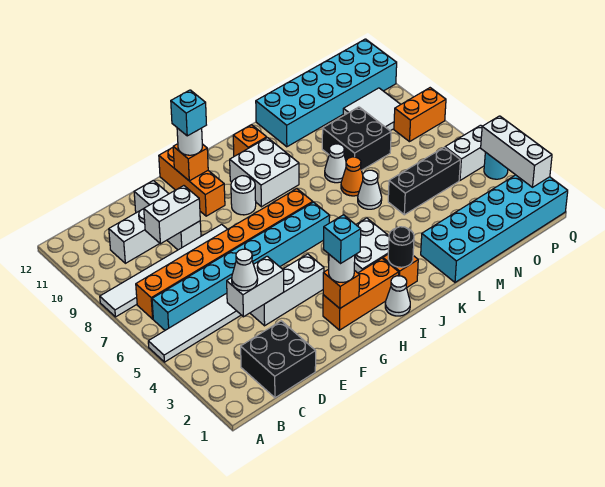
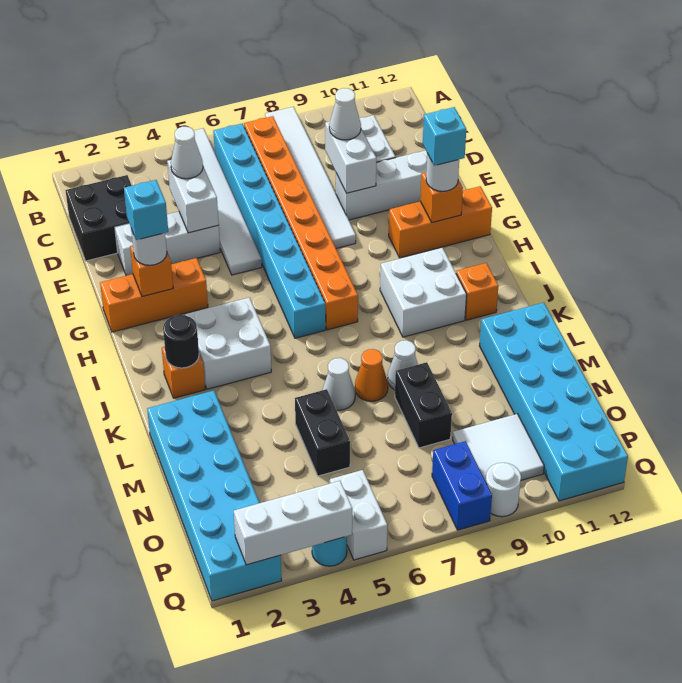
white 1x3 brick [250,254,324,326] -> white 1x3 brick turned to [115,212,220,276]
orange 1x3 brick [323,258,399,330] -> orange 1x3 brick turned to [100,258,208,332]
white 1x1 round brick [231,176,256,215] -> white 1x1 round brick moved to [486,463,521,517]
white 1x1 cone [385,276,410,316] -> white 1x1 cone moved to [329,88,361,140]
black 1x3 brick [388,147,460,215] -> black 1x2 brick [295,389,350,476]
black 2x2 brick [322,107,391,170] -> black 1x2 brick [395,362,452,448]
orange 1x2 brick [394,88,446,142] -> blue 1x2 brick [432,441,492,530]

